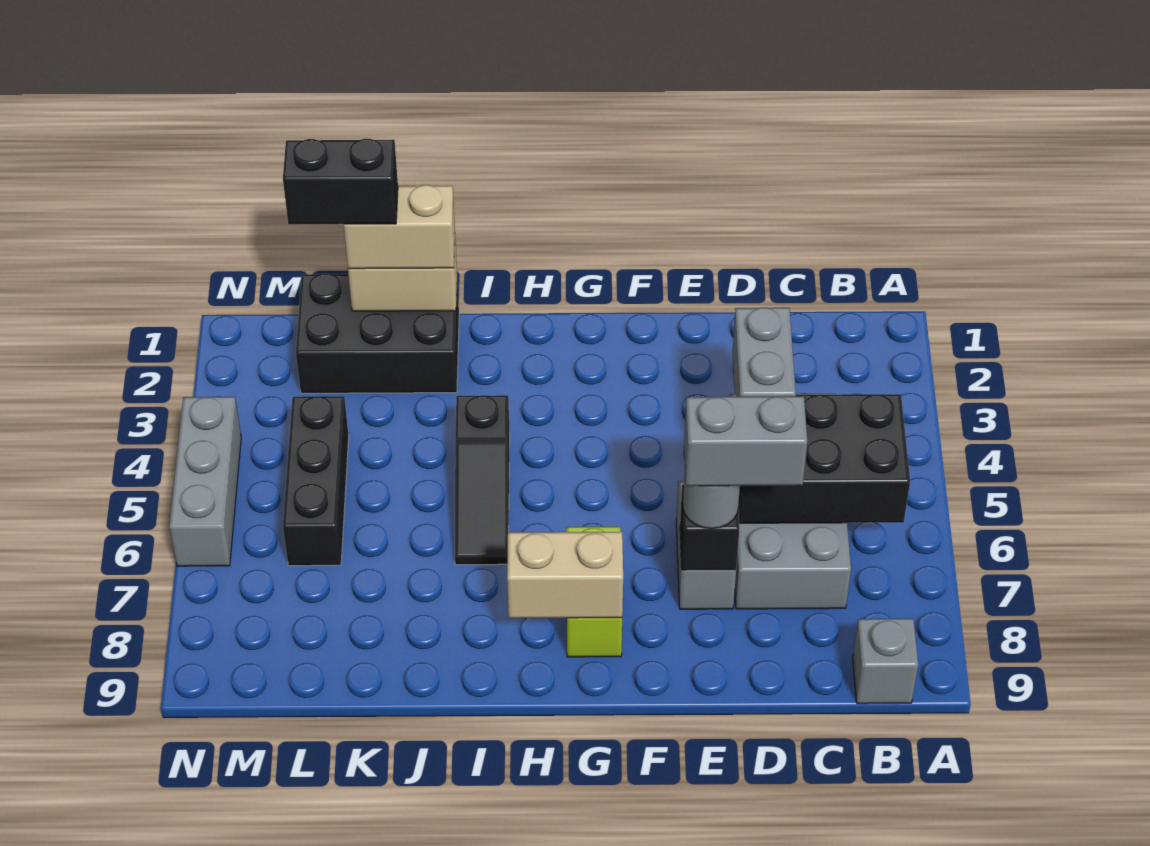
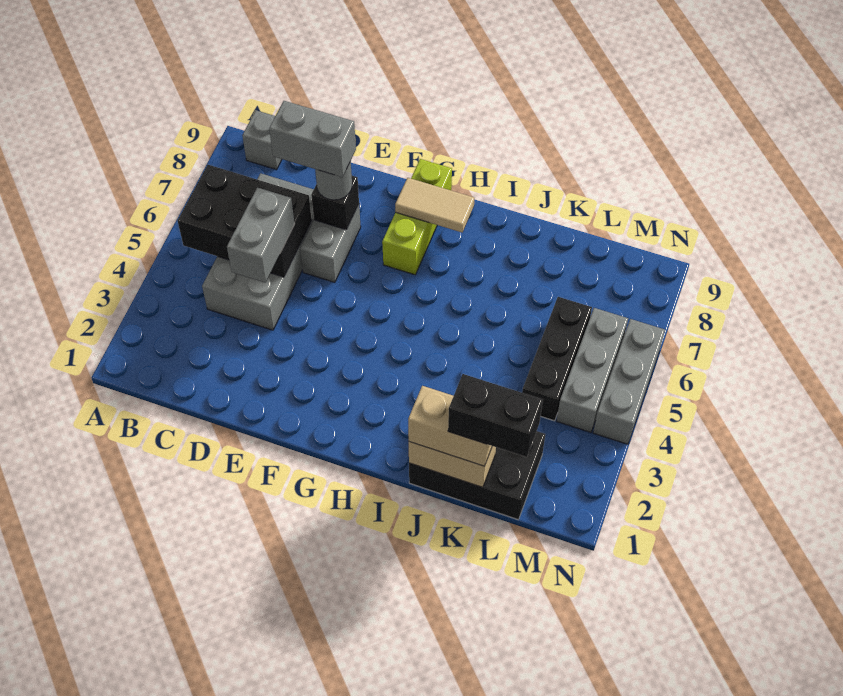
lime 1x2 brick [566,527,622,657] -> lime 1x3 brick [382,159,452,275]
tan 1x2 brick [507,532,623,618] -> tan 1x2 tile [395,178,474,233]
black 1x3 slope [455,395,510,565] -> none
none -> grey 1x3 brick [557,308,628,432]

